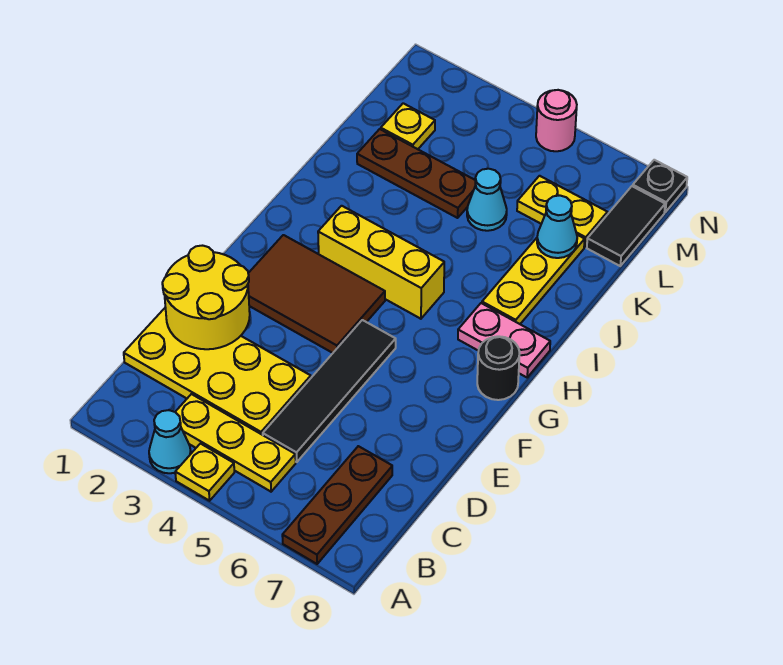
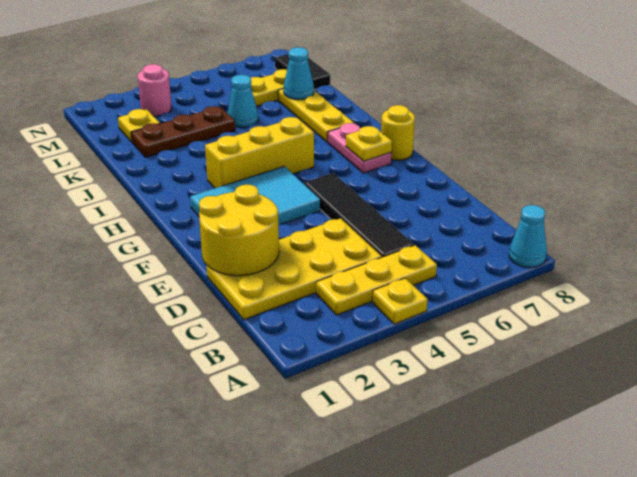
cyan 1x1 cone [149,410,191,473] -> cyan 1x1 cone moved to [509,205,547,267]
brown 1x3 plate [282,446,392,564] -> none
brown 2x3 tile [248,235,385,353] -> cyan 2x3 tile [190,166,320,225]
none -> yellow 1x1 plate [346,126,392,161]
black 1x1 round brick [477,336,520,400] -> yellow 1x1 round brick [381,105,415,160]
pink 1x2 plate [458,303,550,377] -> pink 1x2 plate turned to [328,123,391,173]
pink 1x1 round brick [536,90,577,151] -> pink 1x1 round brick moved to [138,64,172,116]
black 1x1 plate [633,160,687,212] -> none

